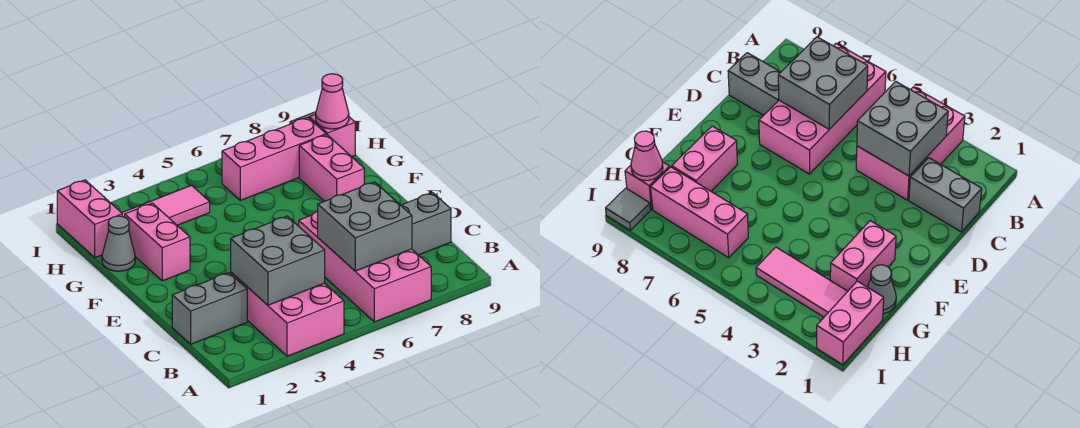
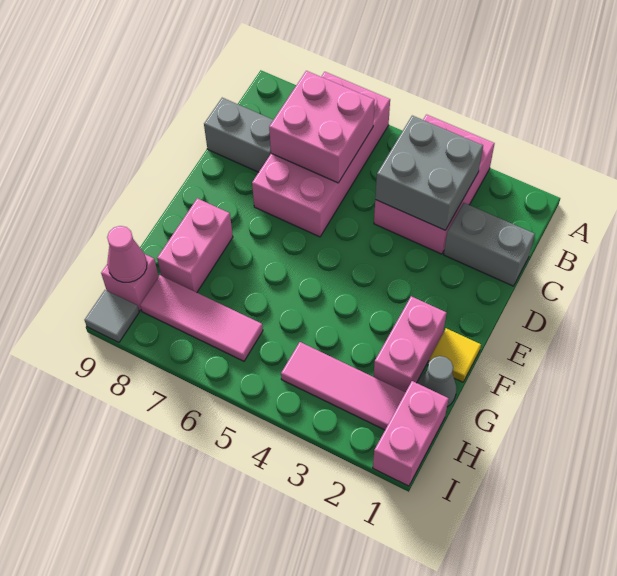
grey 2x2 brick [318,182,412,271] -> pink 2x2 brick [269,71,375,183]
none -> yellow 1x1 tile [428,328,481,382]
pink 1x3 brick [222,117,326,200] -> pink 1x3 tile [140,275,263,361]

